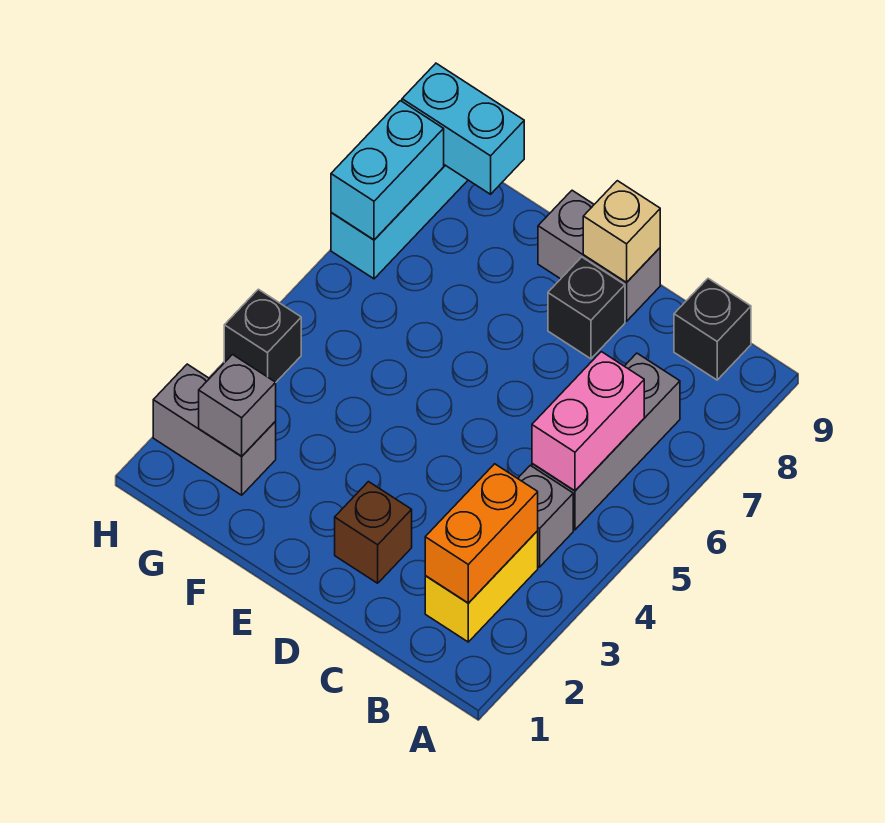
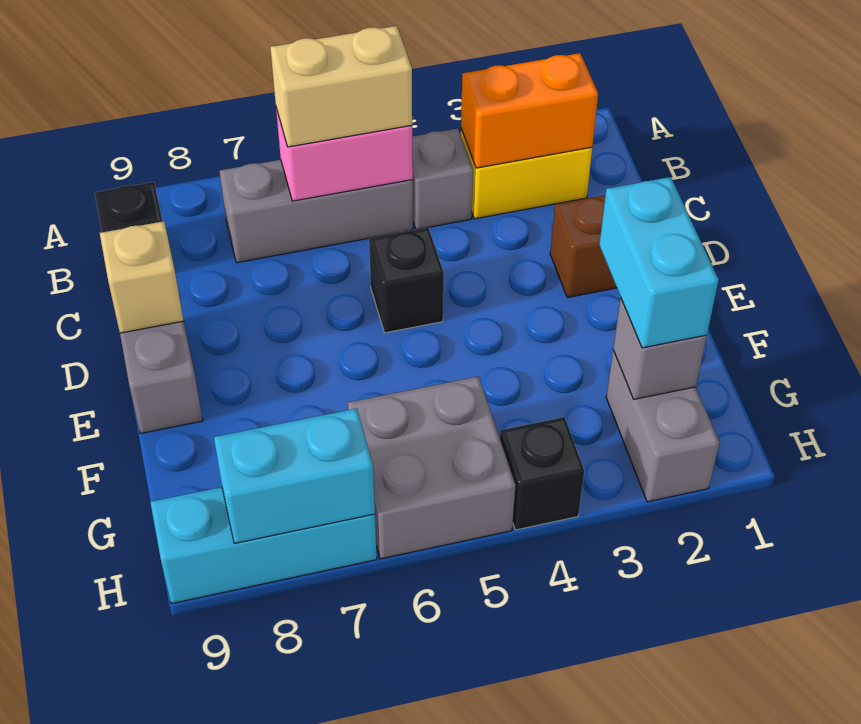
none -> tan 1x2 brick [270,26,412,147]
black 1x1 brick [548,257,625,359] -> black 1x1 brick moved to [369,228,444,333]
none -> grey 2x2 brick [348,376,515,559]
cyan 1x2 brick [402,63,524,194] -> cyan 1x2 brick moved to [599,177,718,348]

